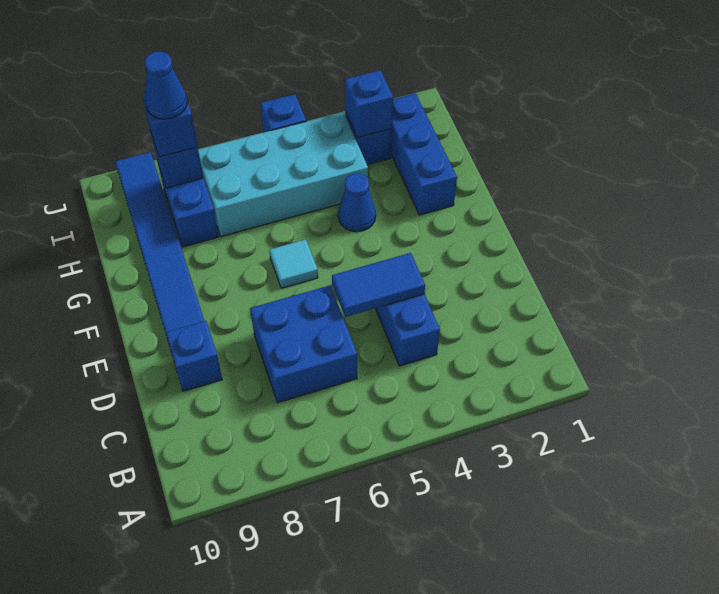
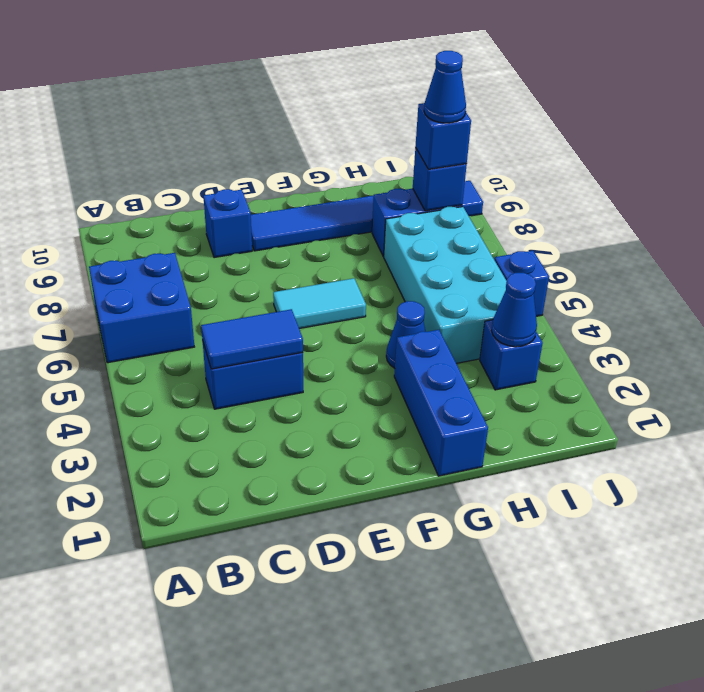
blue 2x2 brick [250,285,357,403] -> blue 2x2 brick moved to [89,253,194,363]
blue 1x2 tile [332,253,425,317] -> blue 1x2 tile turned to [201,309,303,369]
cyan 1x1 tile [269,239,318,288] -> cyan 1x2 tile [273,278,366,329]
blue 1x3 brick [391,93,457,215] -> blue 1x3 brick turned to [394,330,488,476]
blue 1x1 brick [345,70,393,138] -> blue 1x1 cone [491,273,537,347]

